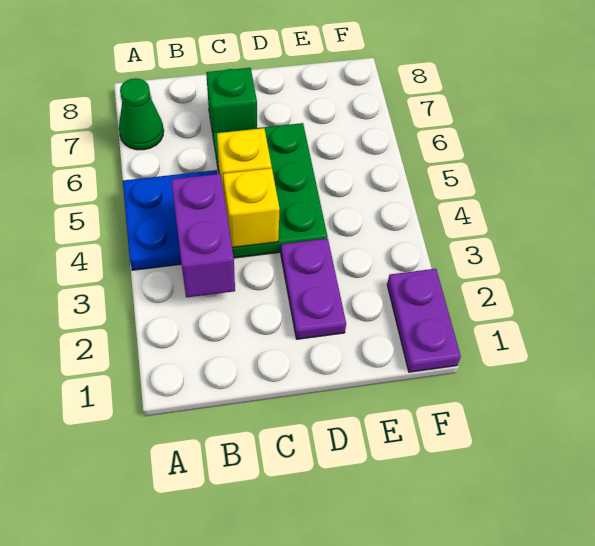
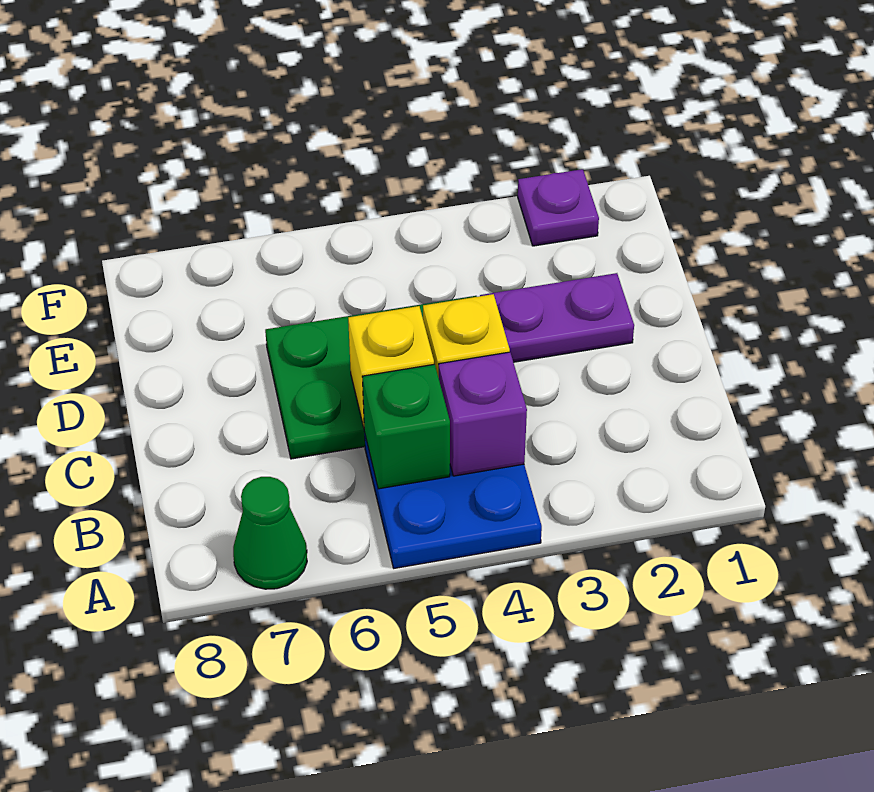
purple 1x2 brick [171,174,235,297] -> purple 1x1 brick [439,352,527,476]
green 1x1 brick [206,68,257,140] -> green 1x1 brick moved to [362,364,450,489]
purple 1x2 plate [387,269,461,372] -> purple 1x1 plate [518,169,599,246]

